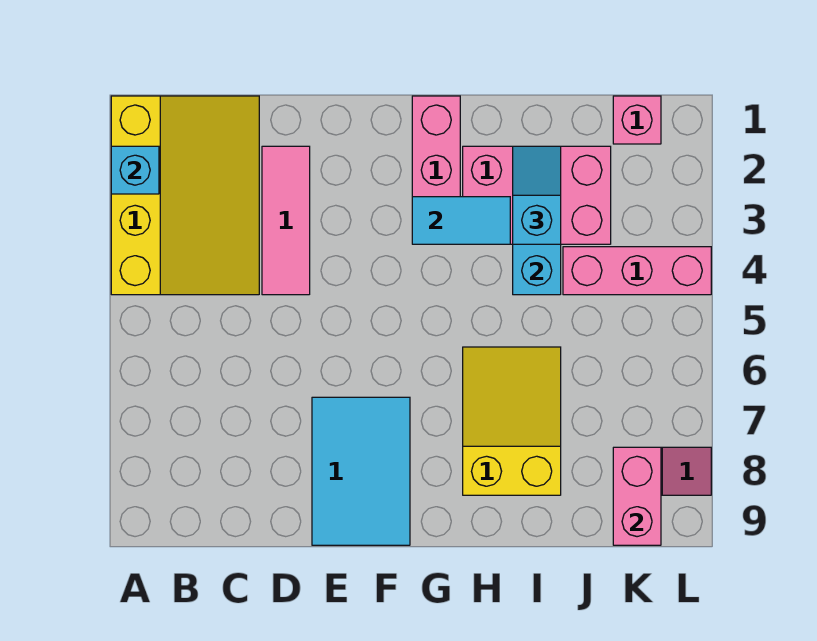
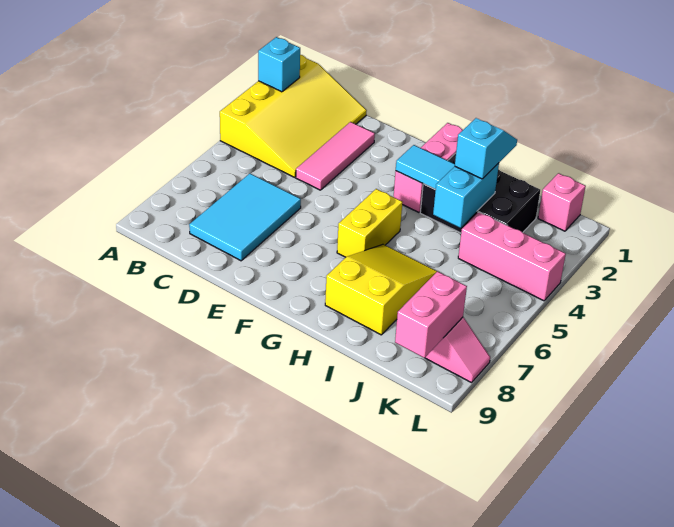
cyan 2x3 tile [312,397,410,545] -> cyan 2x3 tile moved to [189,173,301,261]
none -> yellow 1x2 brick [337,189,402,257]
pink 2x3 brick [463,146,611,244] -> black 2x3 brick [420,153,540,233]

